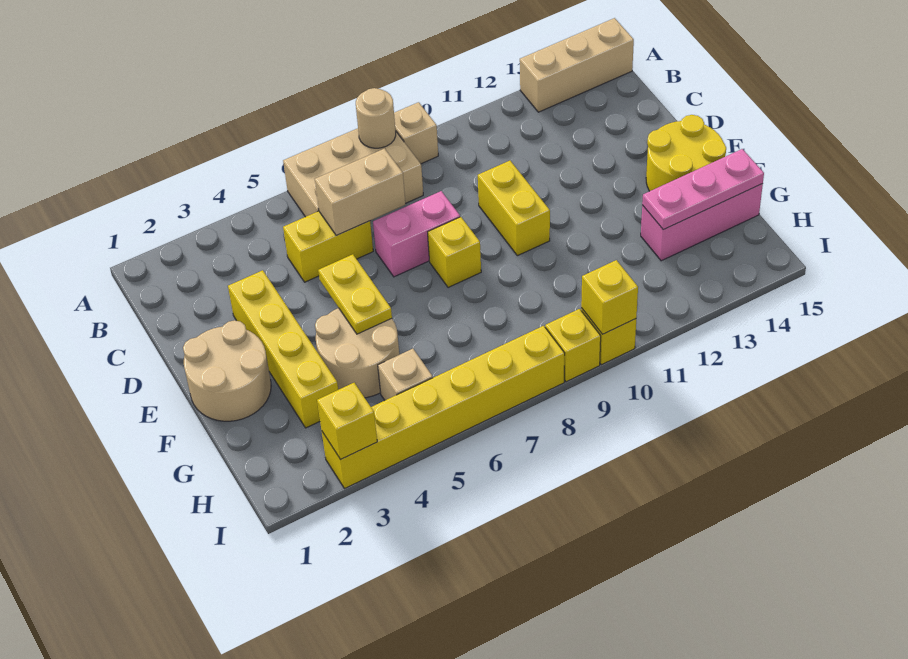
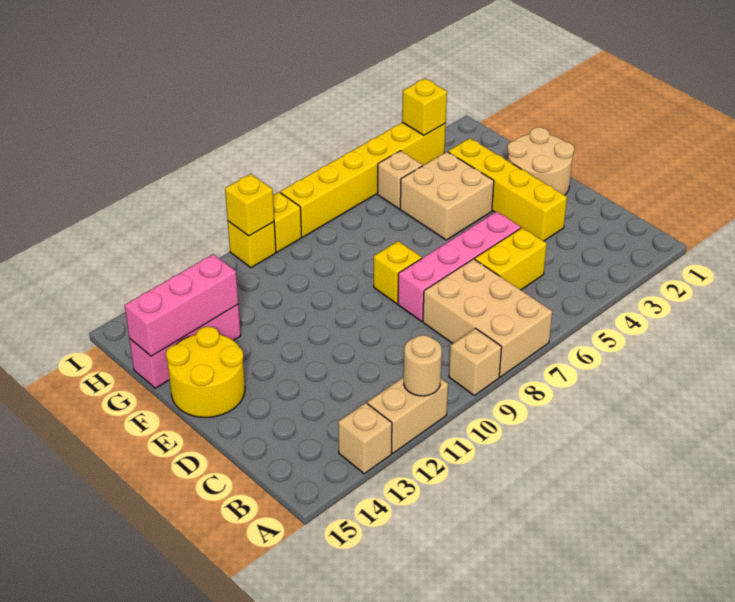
tan 2x3 brick [283,128,423,217] -> tan 2x3 brick turned to [423,259,552,377]
tan 1x1 round brick [356,88,396,148] -> tan 1x1 round brick moved to [404,335,442,396]
tan 1x3 brick [520,18,634,112] -> tan 1x1 brick [338,403,392,474]
tan 1x2 brick [315,149,405,235] -> tan 1x2 brick moved to [367,377,448,453]
pink 1x2 brick [373,191,460,277] -> pink 1x4 brick [398,212,521,321]
yellow 1x2 brick [478,160,550,256] -> none
yellow 1x2 plate [318,254,392,334] -> none
tan 2x2 round brick [315,308,399,398] -> tan 2x2 brick [400,152,494,240]
pink 1x3 plate [642,149,764,230] -> pink 1x3 brick [125,254,238,356]

